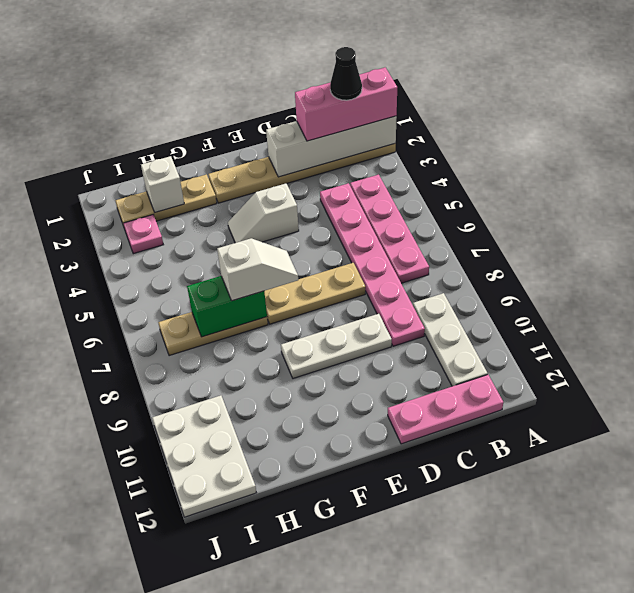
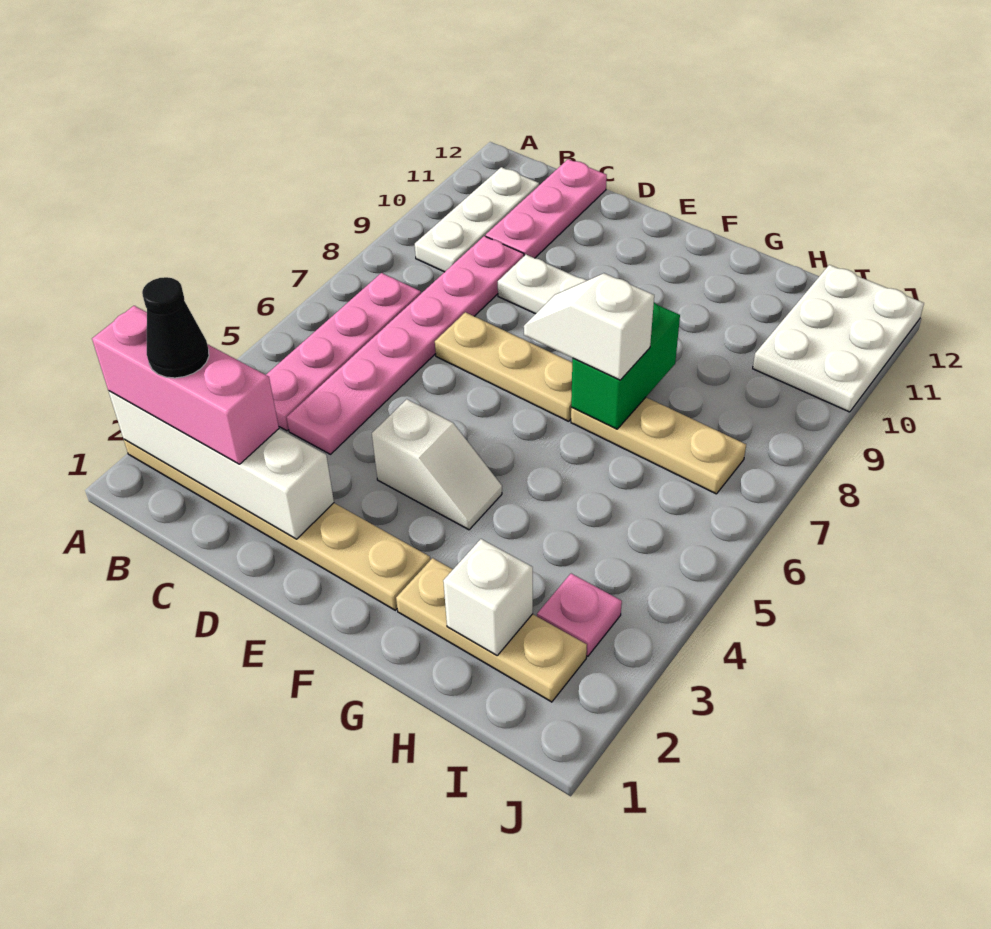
pink 1x3 plate [388,375,503,444] -> pink 1x3 plate turned to [486,159,607,258]
green 1x2 brick [187,276,267,337] -> green 1x2 brick turned to [571,302,680,429]

